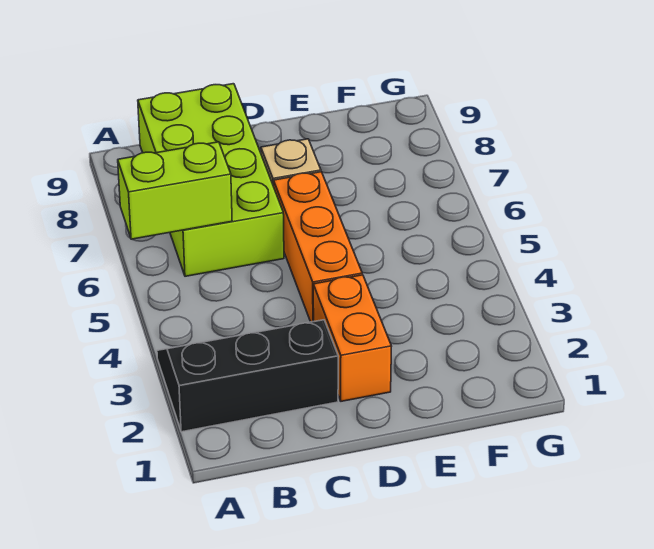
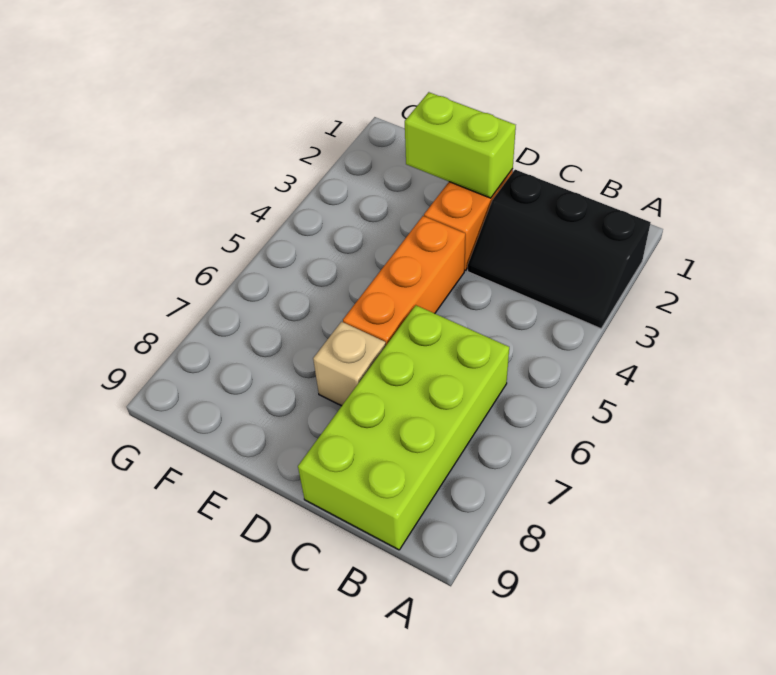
lime 1x2 brick [118,142,232,239] -> lime 1x2 brick moved to [405,92,516,198]

